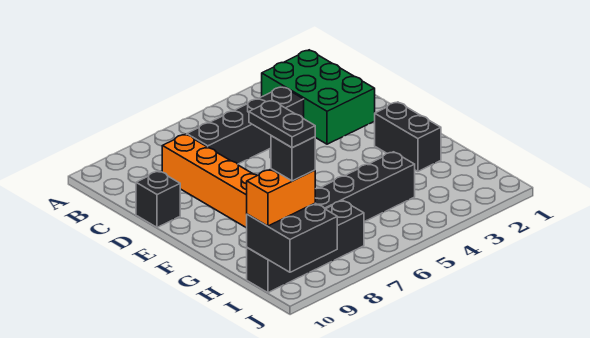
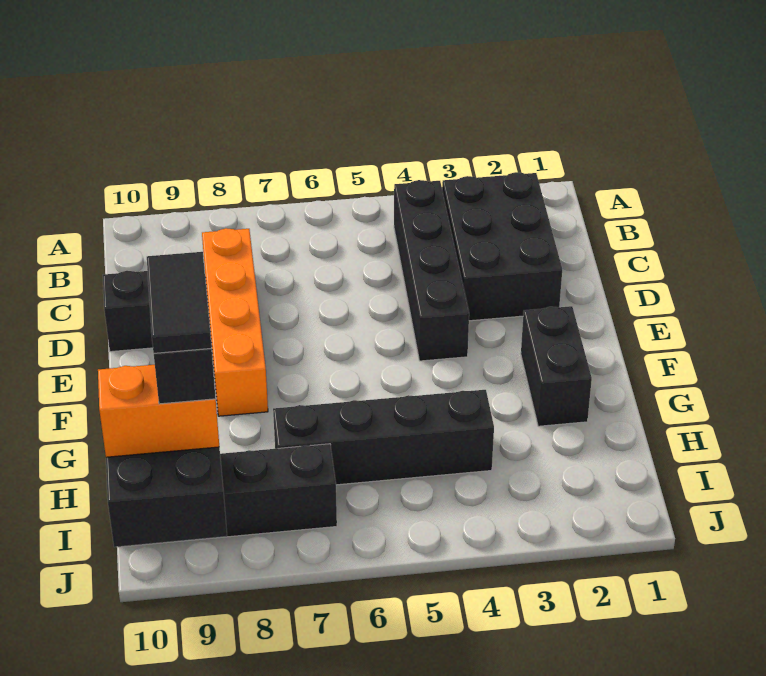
green 2x3 brick [262,50,375,144] -> black 2x3 brick [442,172,562,321]
black 1x4 brick [186,87,304,164] -> black 1x4 brick turned to [394,180,469,361]
black 1x2 plate [249,101,315,148] -> black 1x2 tile [147,252,211,353]

